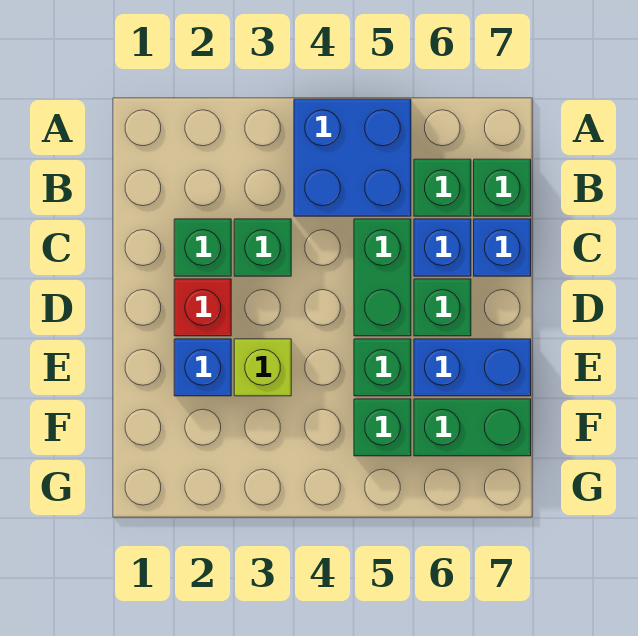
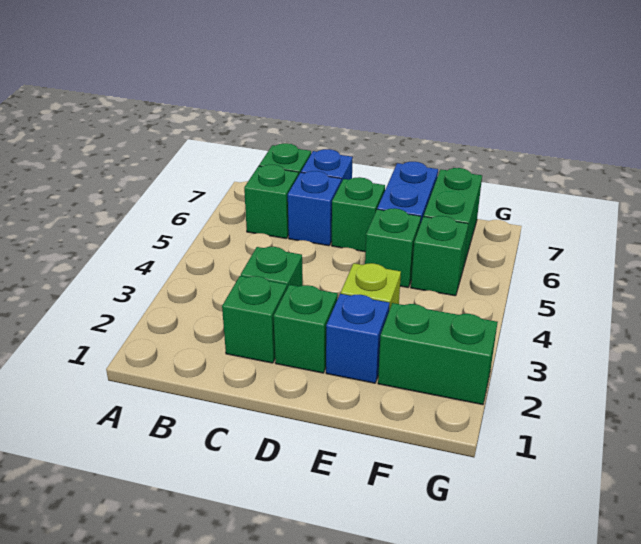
blue 2x2 brick [294,99,411,216] -> none
green 1x2 brick [354,219,411,336] -> green 1x2 brick moved to [378,303,498,405]
red 1x1 brick [174,279,231,336] -> green 1x1 brick [274,285,338,373]

